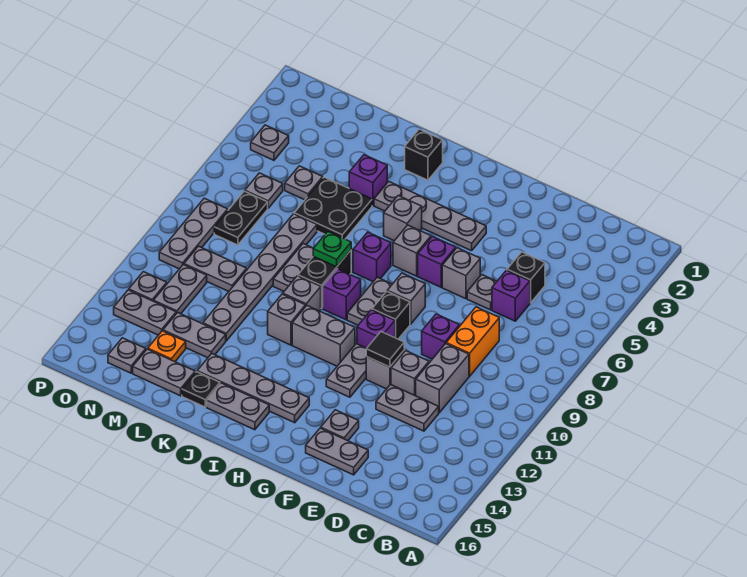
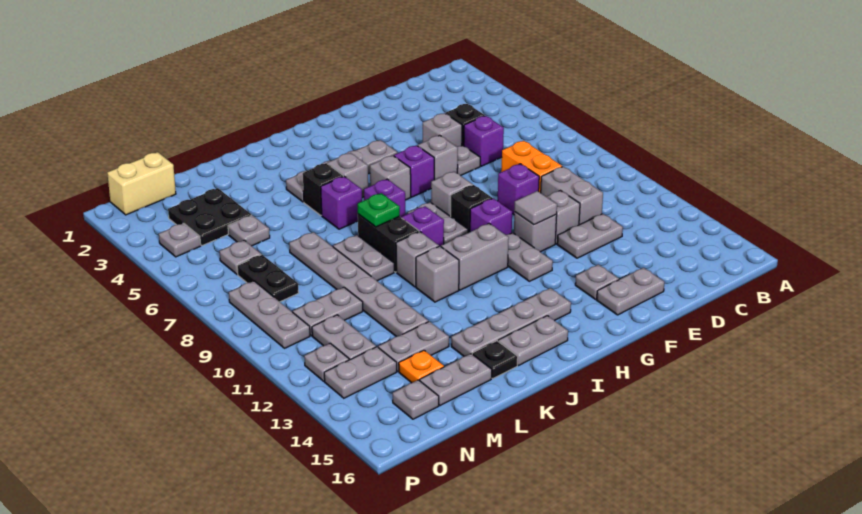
none -> grey 1x1 brick [423,113,462,147]
black 1x1 tile [366,332,404,367] -> grey 1x1 tile [514,191,557,225]
black 1x1 brick [405,129,443,180] -> black 1x1 brick moved to [303,163,343,215]
purple 1x1 brick [349,155,387,206] -> purple 1x1 brick moved to [321,176,362,229]
black 2x2 plate [294,177,372,239] -> black 2x2 plate moved to [168,188,251,246]
none -> tan 1x2 brick [107,152,176,215]

